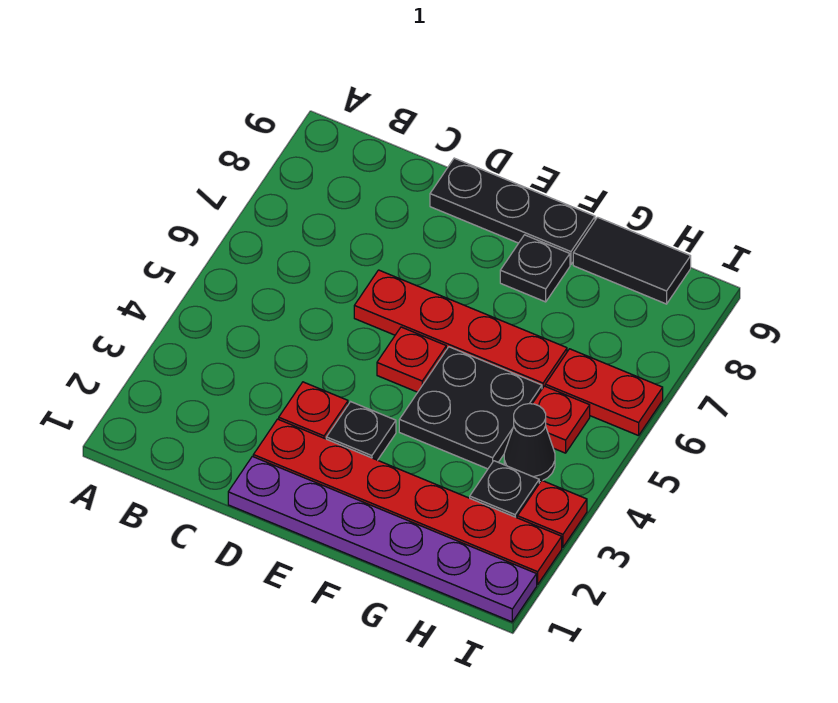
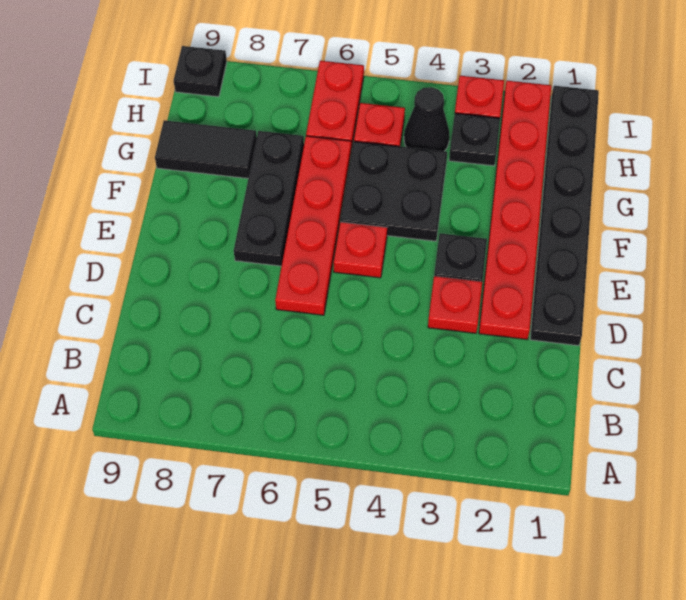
purple 1x6 plate [228,456,537,622] -> black 1x6 plate [530,86,599,346]
black 1x3 plate [430,158,595,265] -> black 1x3 plate moved to [234,131,304,266]
black 1x1 plate [500,235,570,302] -> black 1x1 plate moved to [174,46,227,97]
black 1x2 tile [573,217,691,304] -> black 1x2 tile turned to [155,120,257,178]

